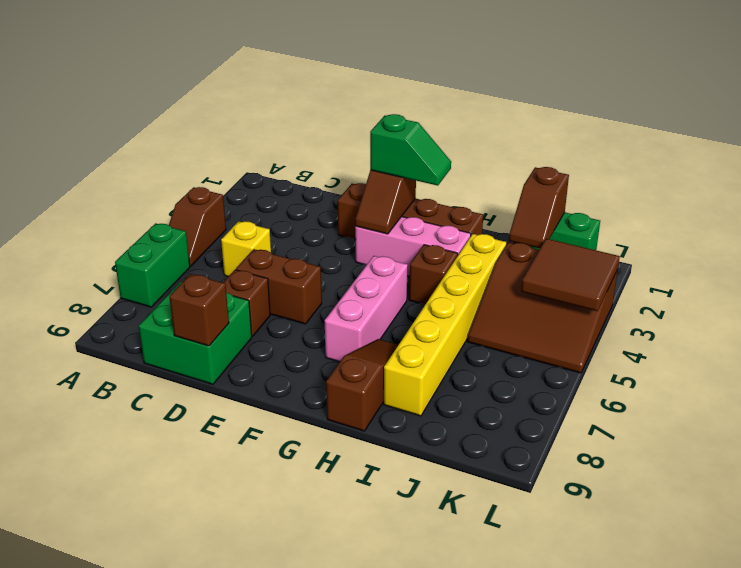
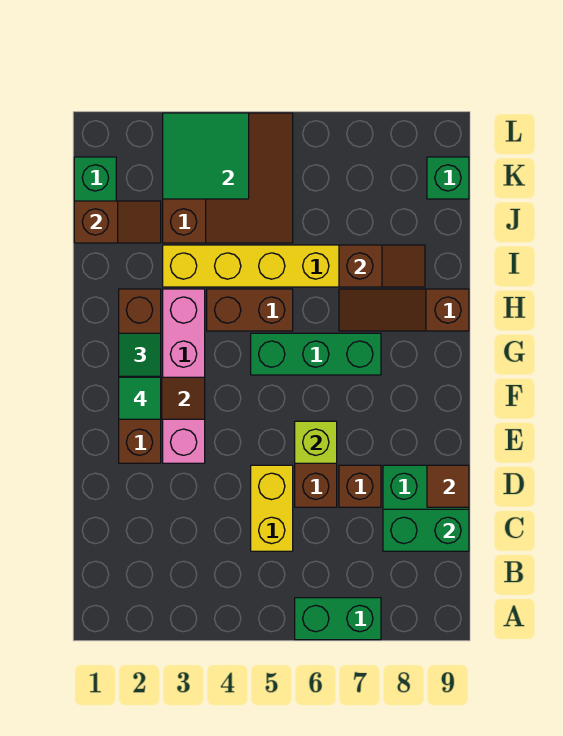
brown 1x2 slope [169,187,226,266] -> brown 1x2 slope moved to [339,245,425,287]
yellow 1x1 brick [221,221,271,277] -> yellow 1x2 brick [251,465,293,551]
none -> green 1x2 brick [383,509,469,551]
brown 1x1 brick [169,274,229,346] -> brown 1x1 tile [427,465,469,507]
none -> lime 1x1 brick [295,421,337,463]
none -> green 1x1 tile [119,377,161,419]
pink 1x3 brick [355,217,471,276] -> pink 1x4 brick [163,289,205,463]
pink 1x3 brick [325,256,408,362] -> green 1x3 brick [251,333,381,375]
brown 1x1 brick [409,245,458,304] -> brown 1x2 brick [207,289,293,331]
brown 2x2 tile [521,239,620,311] -> green 2x2 tile [163,113,249,199]
none -> green 1x1 brick [427,157,469,199]

